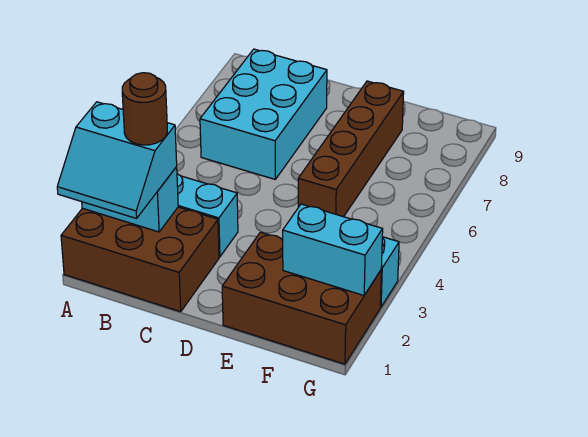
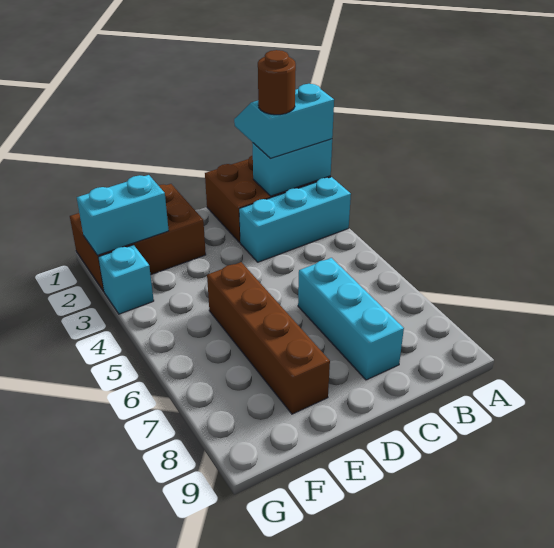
cyan 2x3 brick [200,49,327,179] -> cyan 1x3 brick [298,258,404,380]

